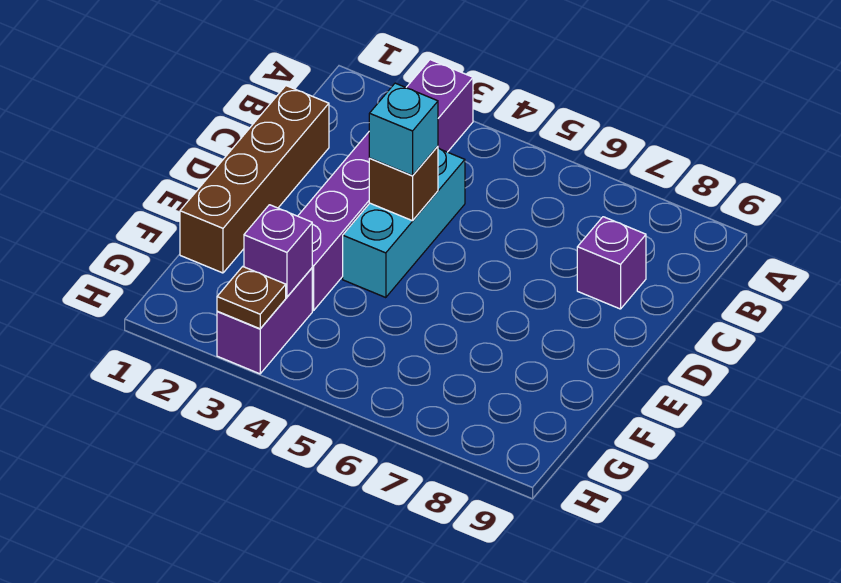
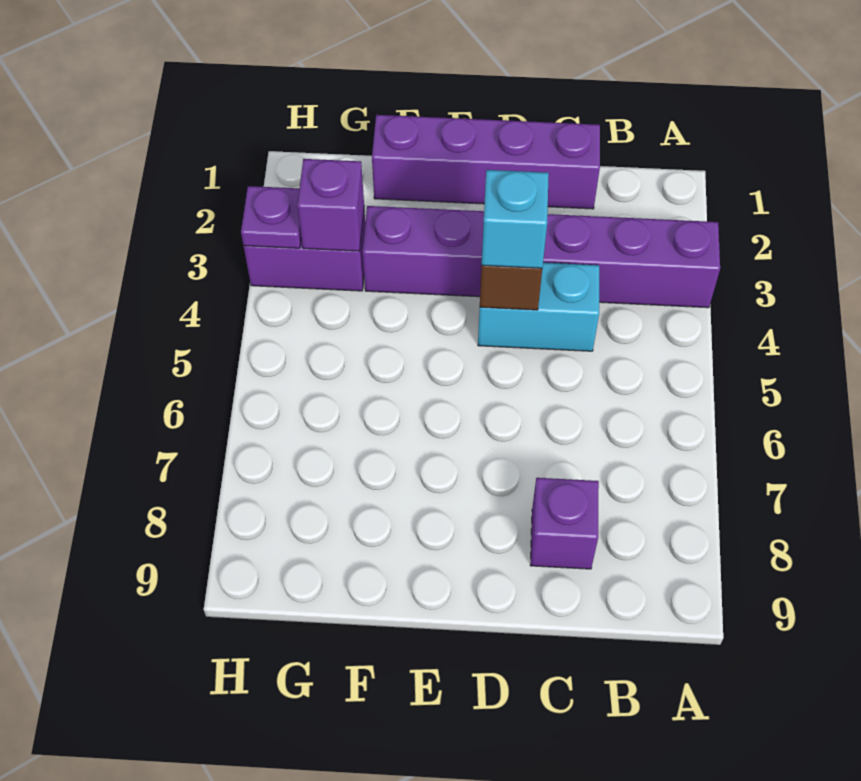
brown 1x4 brick [180,86,329,273] -> purple 1x4 brick [372,115,600,209]
cyan 1x3 brick [343,148,465,298] -> cyan 1x2 brick [478,263,599,351]
brown 1x1 plate [217,267,286,329] -> purple 1x1 plate [241,186,301,248]

